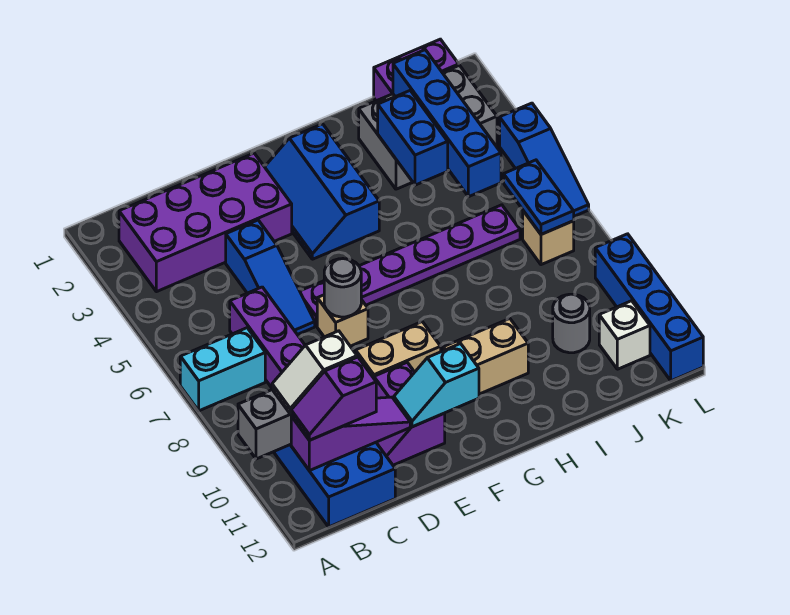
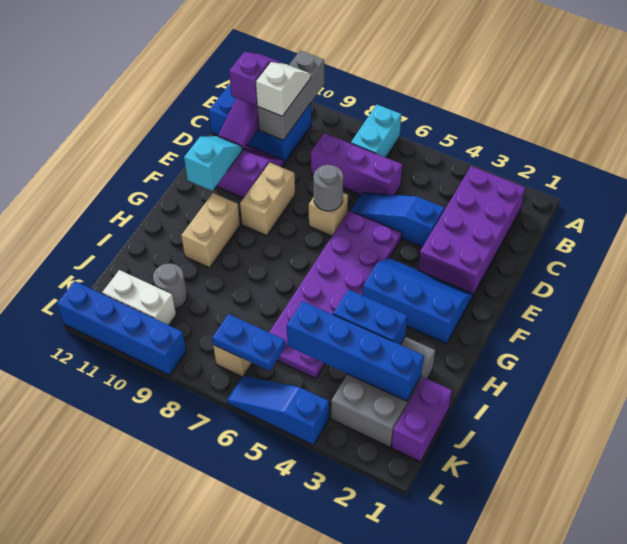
purple 1x6 plate [300,205,520,326] -> purple 2x6 plate [269,211,402,379]
white 1x1 brick [599,301,650,369] -> white 1x2 brick [102,270,176,325]

